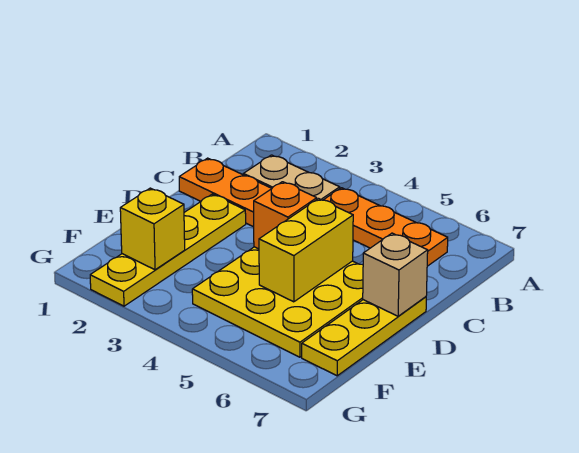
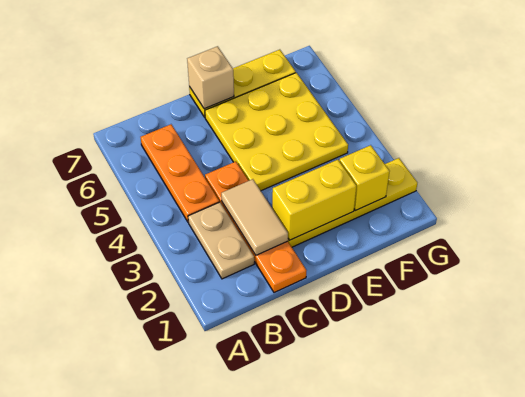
none -> tan 1x2 tile [221,179,288,255]
orange 1x1 brick [254,182,317,249] -> none
yellow 1x2 brick [259,199,353,302] -> yellow 1x2 brick moved to [272,160,356,240]

